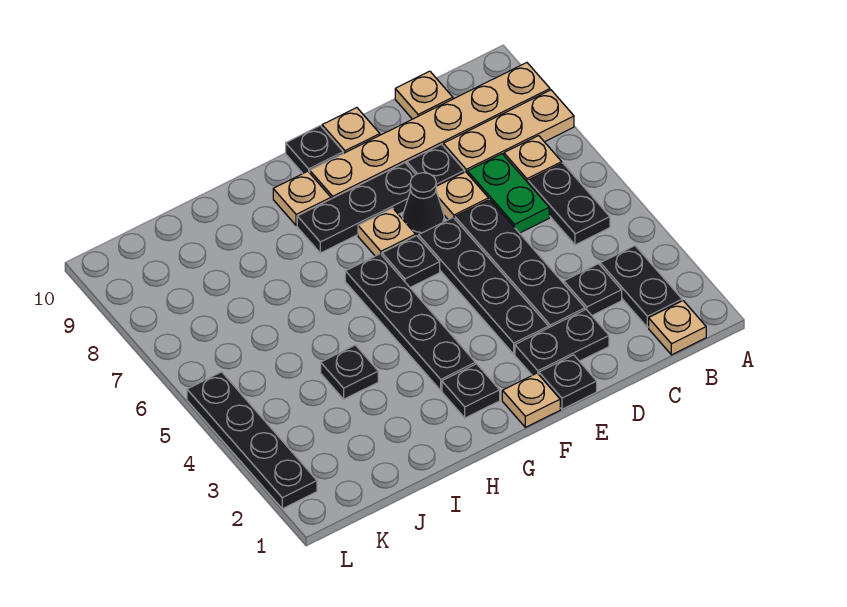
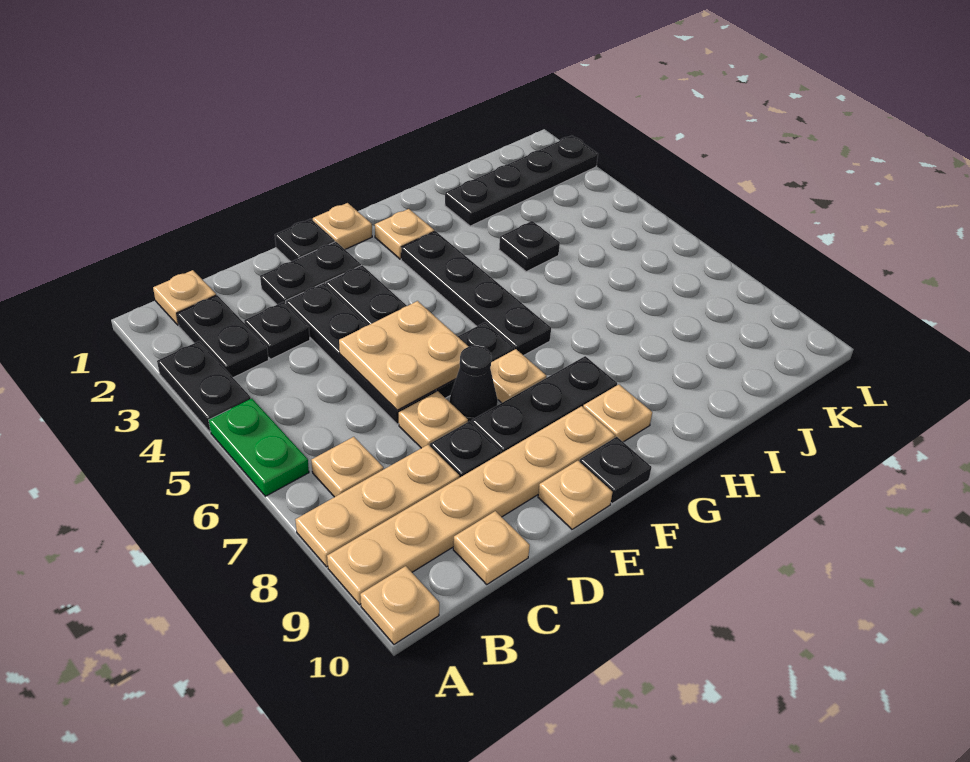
none -> tan 1x1 plate [360,566,439,644]
black 1x2 plate [528,163,610,245] -> black 1x2 plate moved to [157,341,251,432]
green 1x2 plate [467,154,549,233] -> green 1x2 plate moved to [209,398,309,496]
none -> tan 2x2 plate [339,301,469,410]
black 1x1 plate [442,364,500,418] -> tan 1x1 plate [375,209,434,259]
black 1x4 plate [187,372,317,509] -> black 1x4 plate turned to [445,136,598,226]

